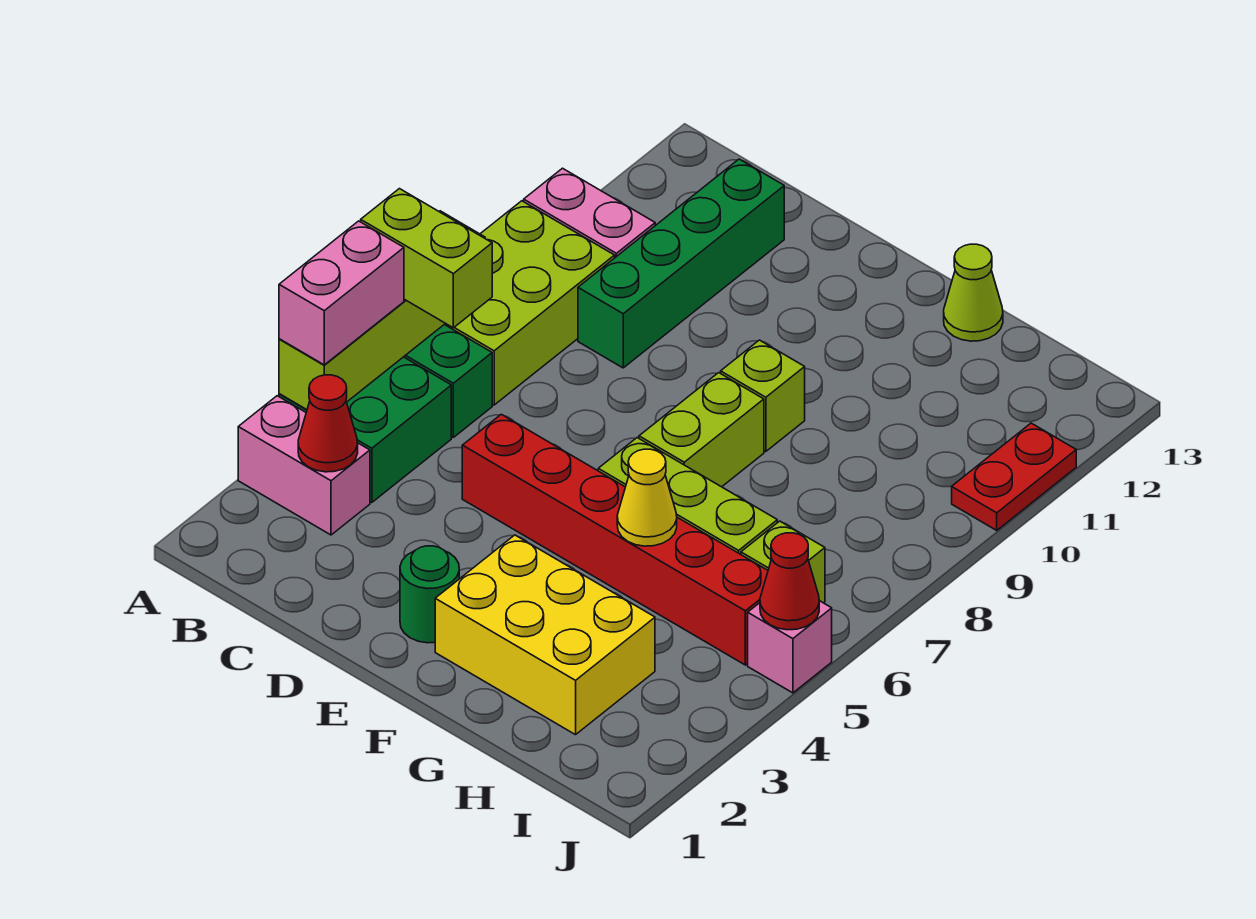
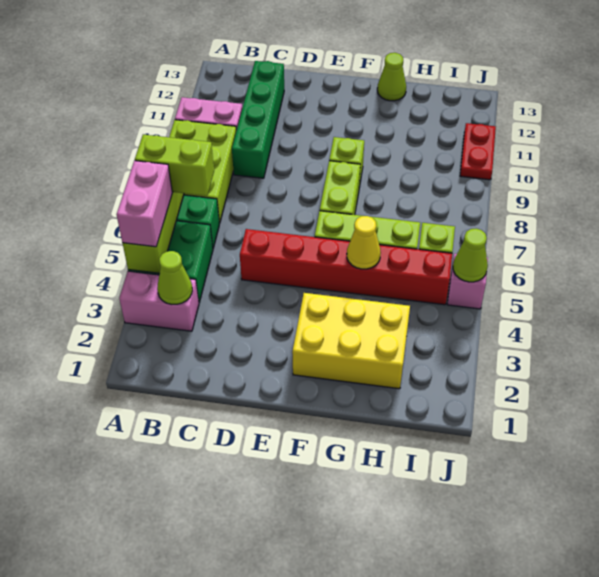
red 1x1 cone [298,375,358,472] -> lime 1x1 cone [157,251,192,305]
green 1x1 round brick [400,546,459,643] -> none
red 1x1 cone [760,533,819,630] -> lime 1x1 cone [453,229,488,282]

